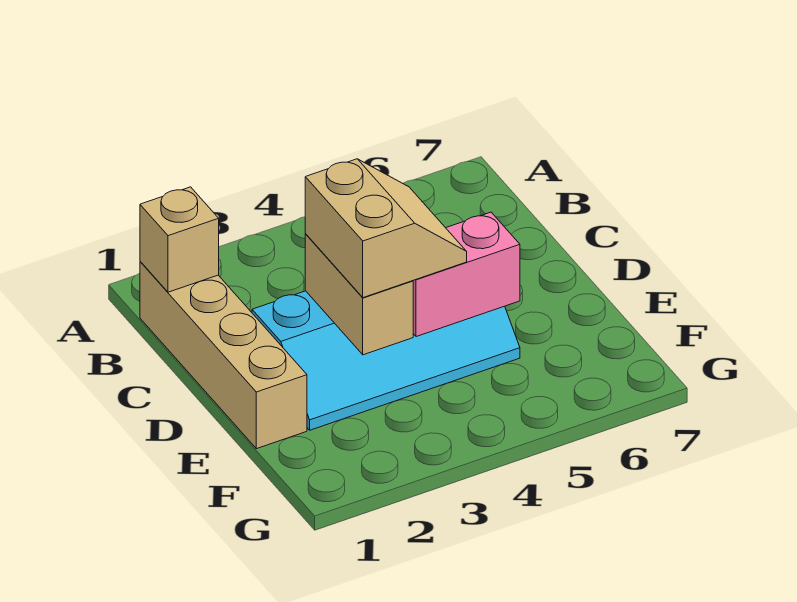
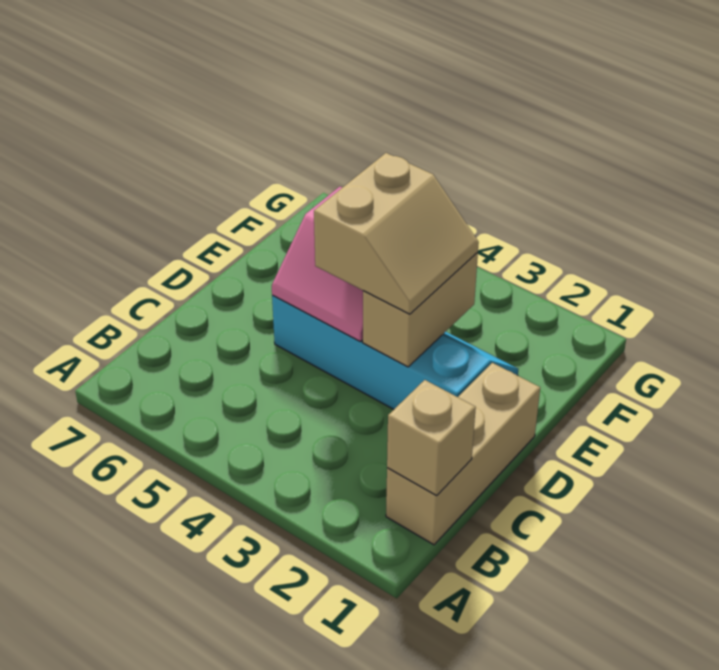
tan 1x4 brick [140,262,307,449] -> tan 1x3 brick [386,363,540,545]
tan 2x2 slope [305,159,467,298] -> tan 2x2 slope turned to [314,153,479,314]

